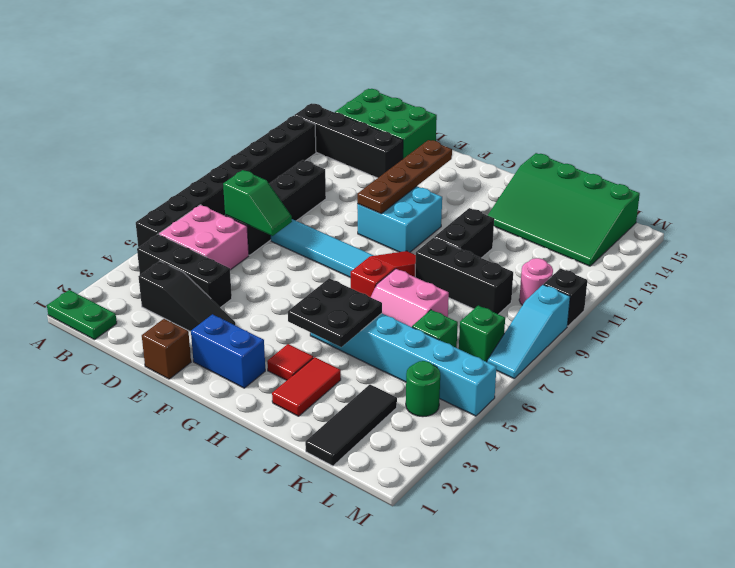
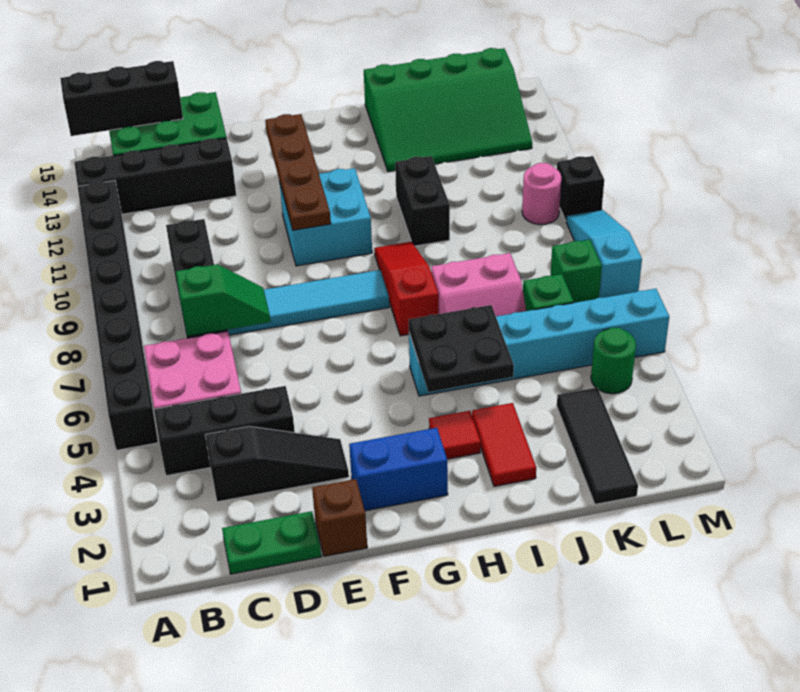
green 1x2 plate [47,290,117,340] -> green 1x2 plate moved to [222,511,321,574]
black 1x3 brick [415,238,513,314] -> black 1x3 brick moved to [60,61,183,136]
cyan 1x3 slope [487,285,570,378] -> cyan 1x3 slope turned to [566,210,642,298]

